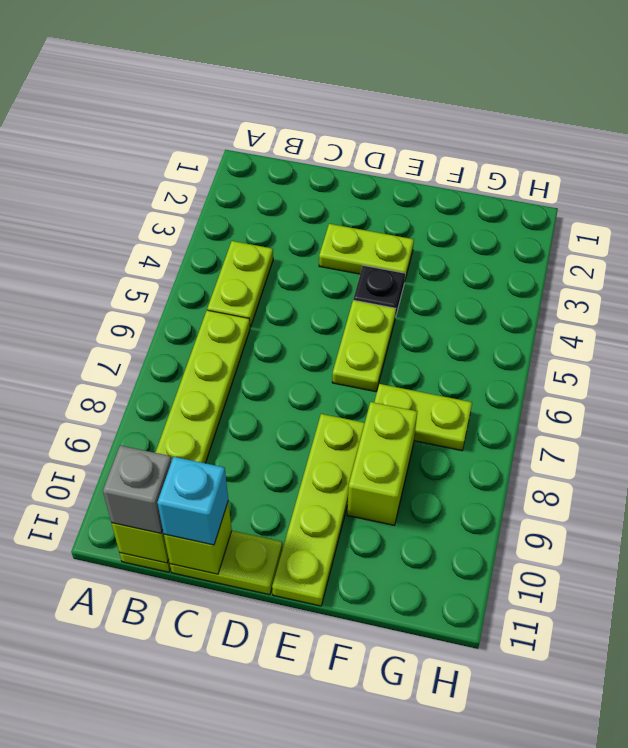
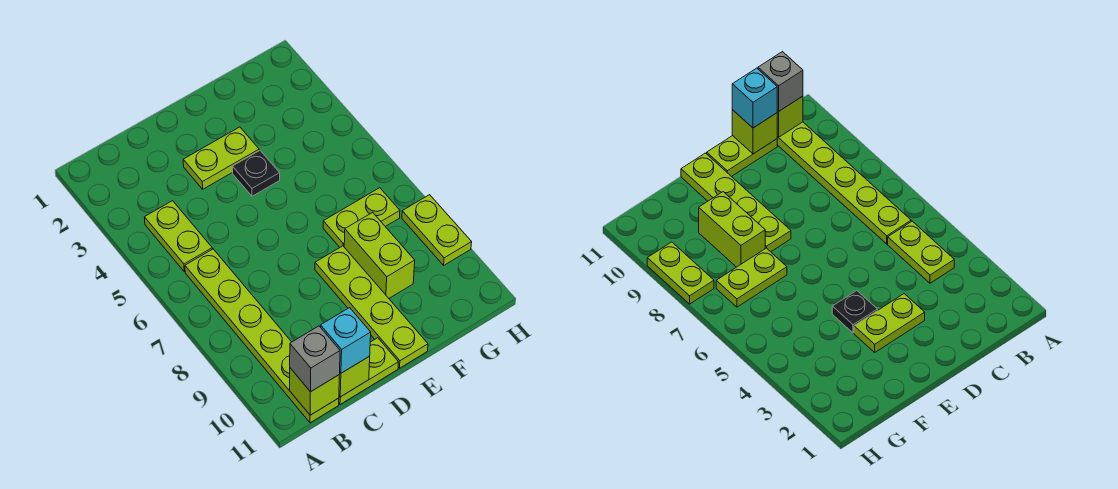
lime 1x2 plate [332,300,396,392] -> lime 1x2 plate moved to [402,195,472,265]

